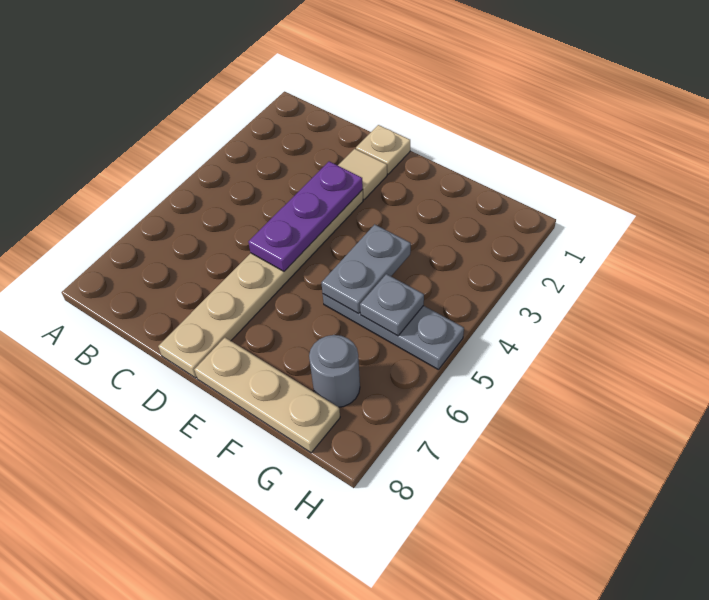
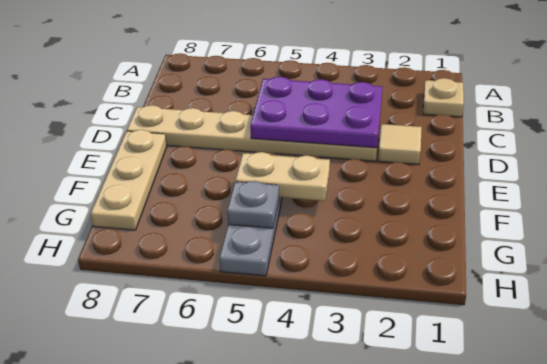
tan 1x1 plate [356,125,410,174] -> tan 1x1 plate moved to [423,78,464,117]
purple 1x3 plate [249,161,363,271] -> purple 2x3 plate [250,77,382,148]
grey 1x2 plate [322,224,411,314] -> tan 1x2 plate [236,152,330,201]
grey 1x1 round brick [309,335,360,407] -> none

